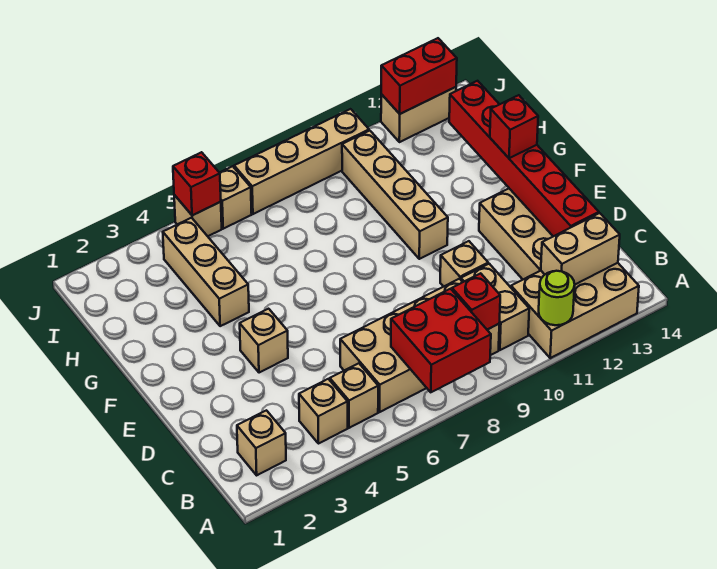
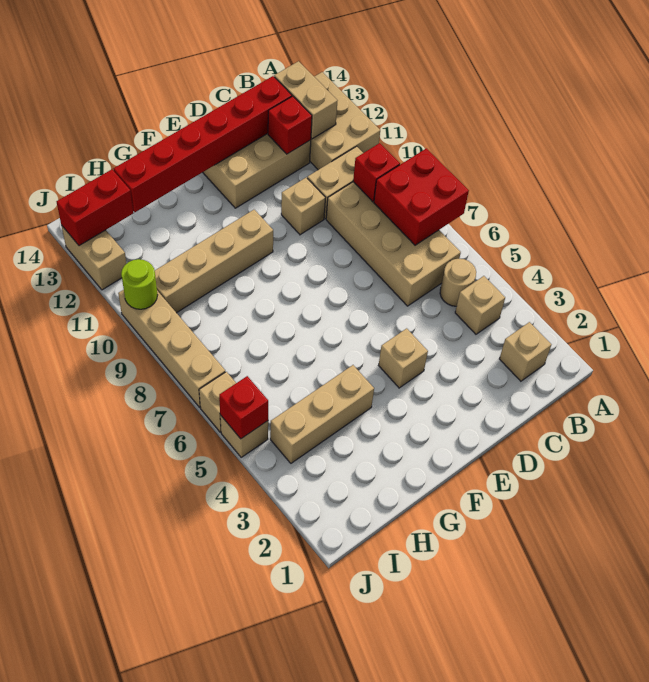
lime 1x1 round brick [539,271,575,325] -> lime 1x1 round brick moved to [121,259,157,309]
tan 1x1 brick [330,363,378,428] -> tan 1x1 round brick [440,259,476,306]
red 1x1 brick [490,95,538,158] -> red 1x1 brick moved to [268,96,312,154]
red 1x2 brick [381,38,457,114] -> red 1x2 brick turned to [56,169,133,246]

